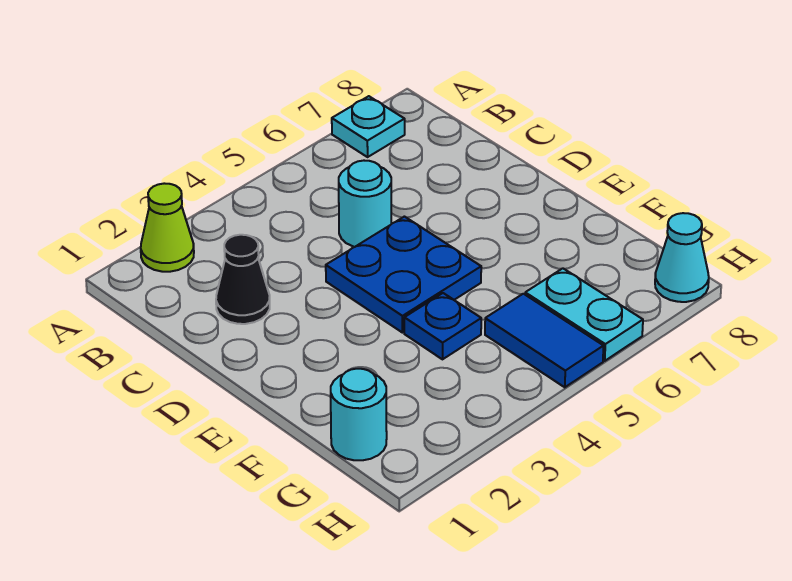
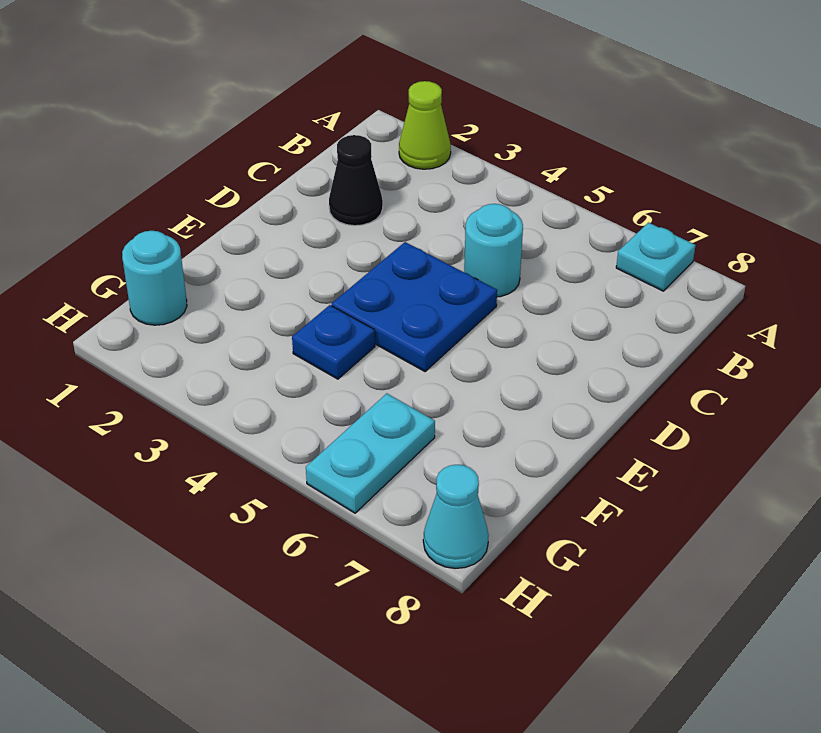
blue 1x2 tile [485,294,603,387] -> none

